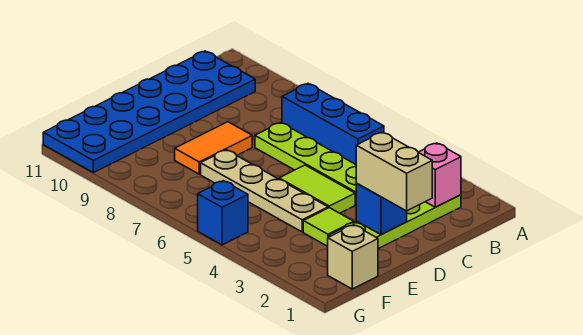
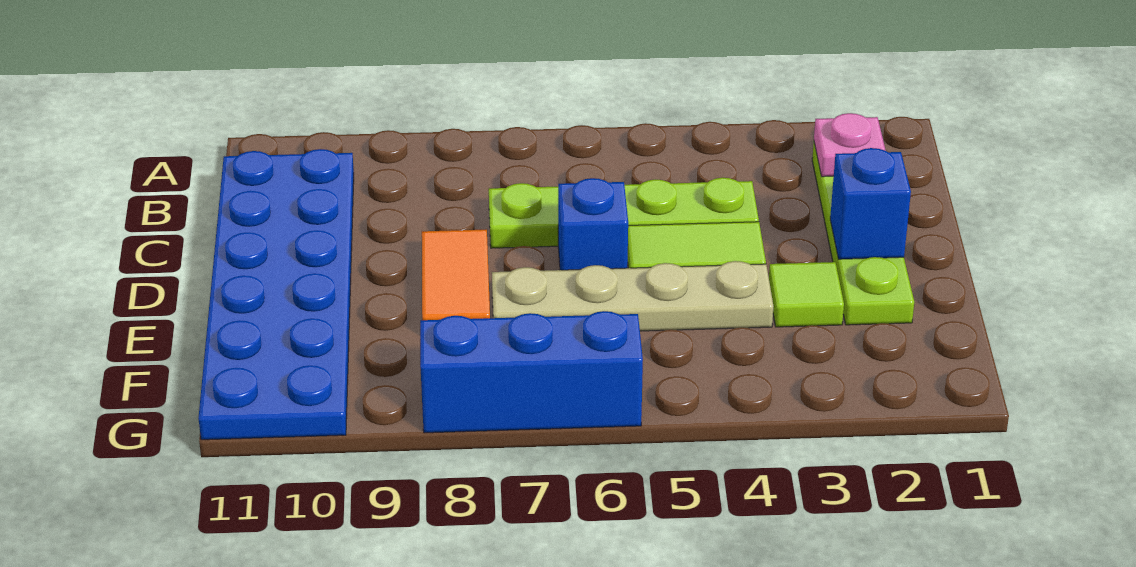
pink 1x1 brick [418,143,461,207] -> pink 1x1 plate [814,113,886,177]
blue 1x3 brick [282,84,384,164] -> blue 1x3 brick moved to [420,311,643,433]
tan 1x2 brick [356,132,432,211] -> none
tan 1x1 brick [328,225,378,289] -> none
blue 1x1 brick [198,181,248,245] -> blue 1x1 brick moved to [558,178,628,270]

